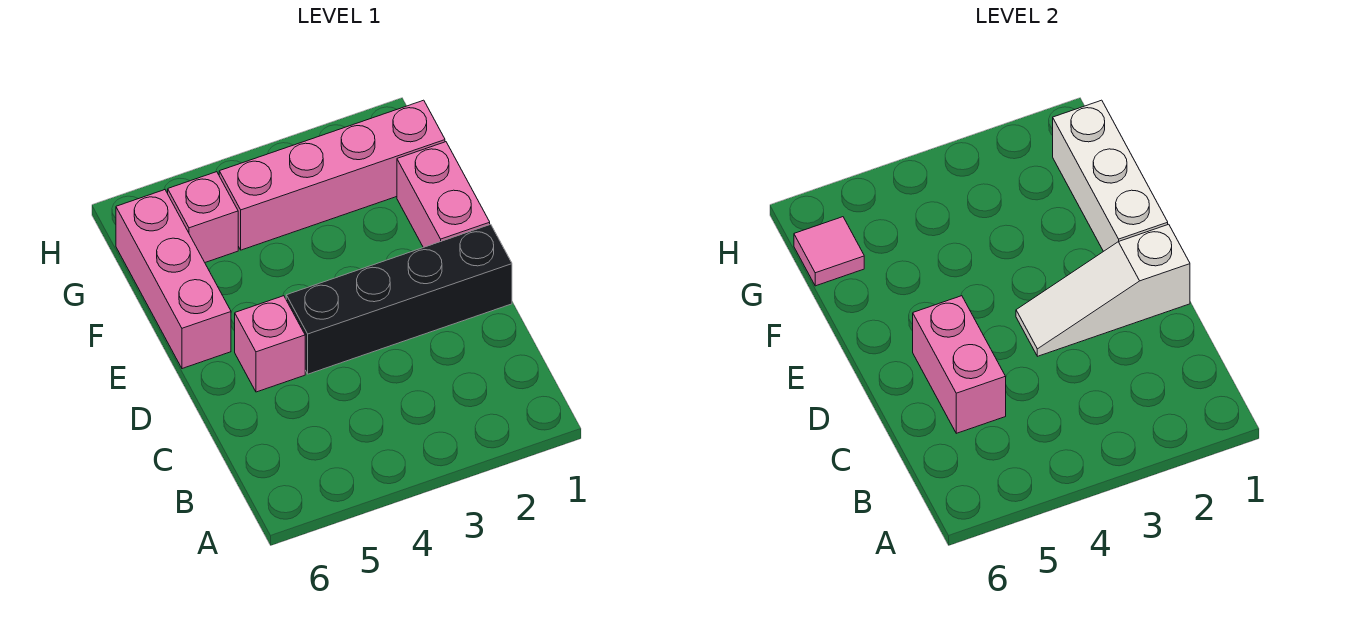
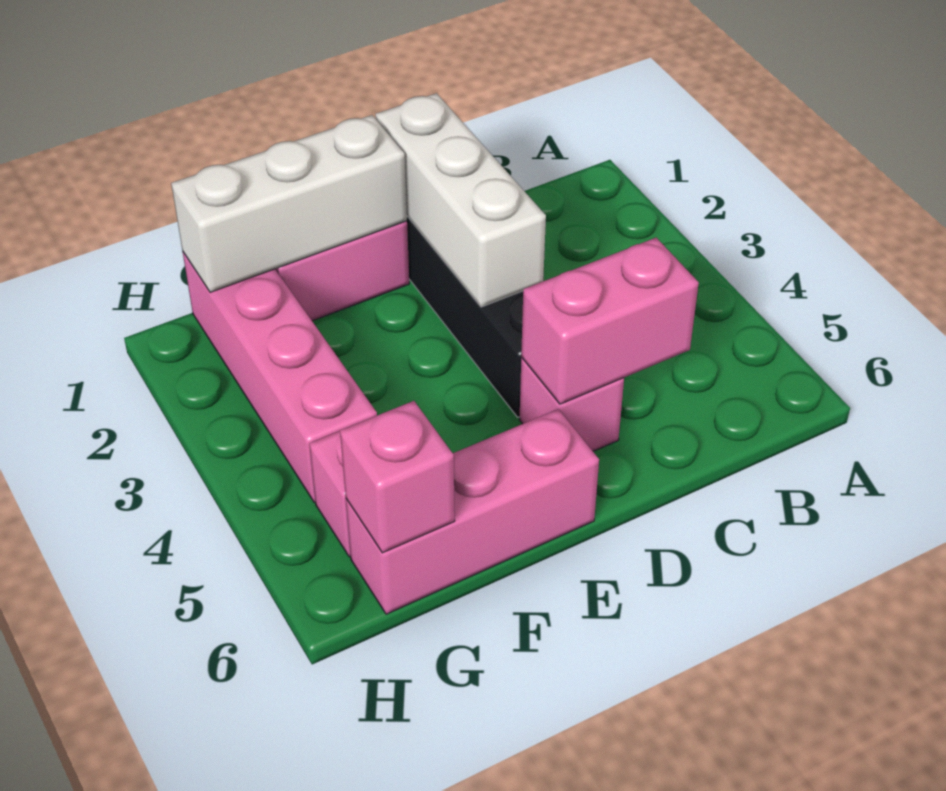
white 1x3 slope [1016,224,1190,356] -> white 1x3 brick [375,93,546,307]
pink 1x1 tile [794,217,864,286] -> pink 1x1 brick [340,401,455,553]

